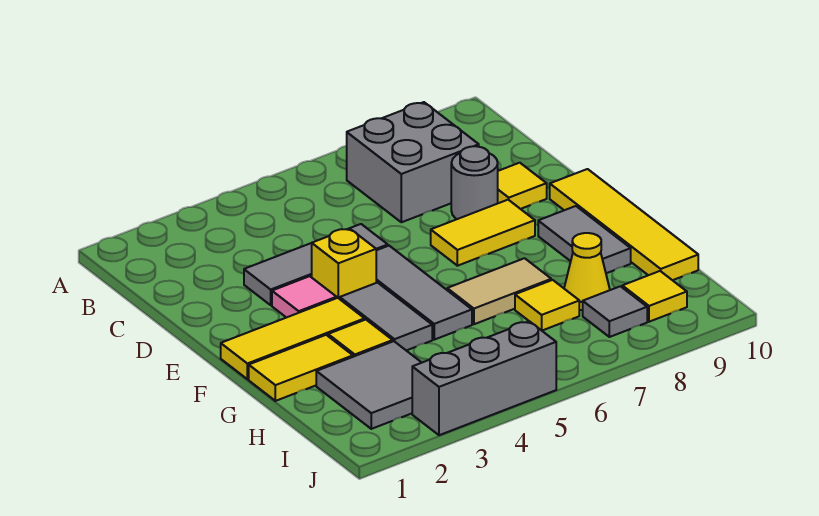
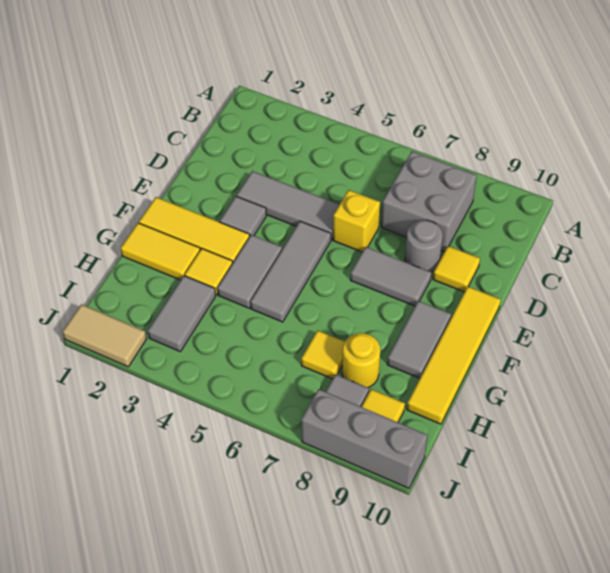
pink 1x1 tile [272,276,336,318] -> grey 1x1 tile [220,196,266,236]
yellow 1x1 brick [312,228,376,299] -> yellow 1x1 brick moved to [333,190,380,252]
yellow 1x2 tile [431,200,535,266] -> grey 1x2 tile [351,247,431,306]
tan 1x2 tile [447,258,551,324] -> tan 1x2 tile moved to [63,304,146,367]
grey 2x2 tile [316,341,422,429] -> grey 1x2 tile [148,276,216,351]
yellow 1x1 cone [564,233,610,310] -> yellow 1x1 round brick [342,333,380,388]
grey 1x3 brick [412,321,556,435] -> grey 1x3 brick moved to [301,389,427,488]

